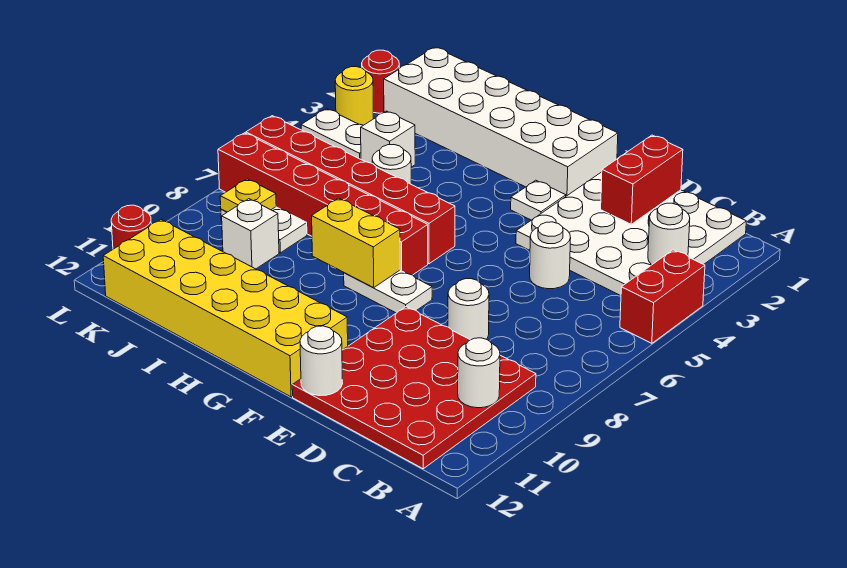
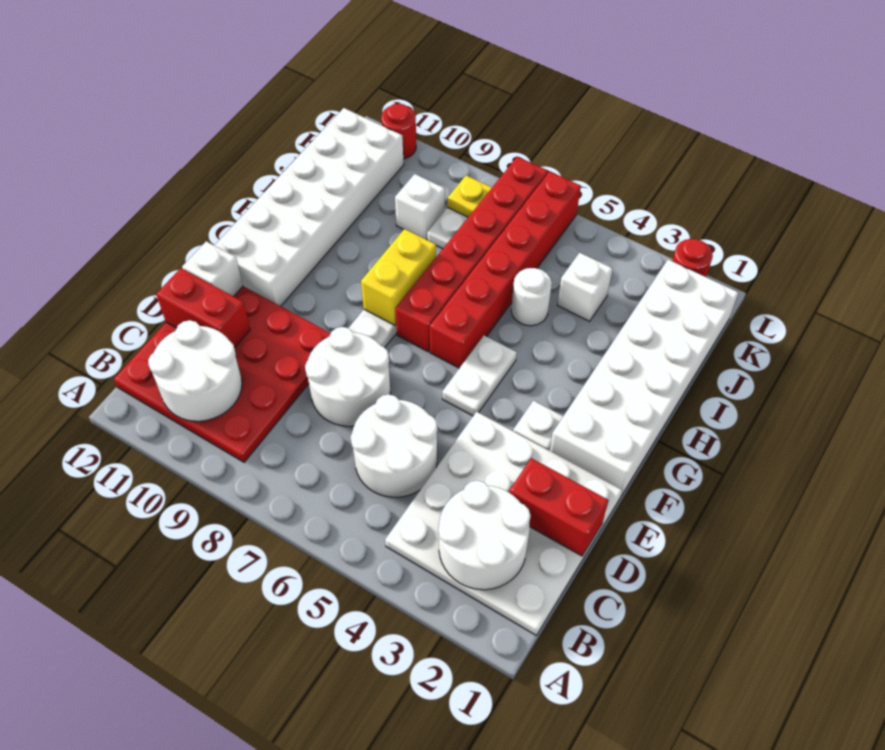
red 1x2 brick [620,250,705,343] -> red 1x2 brick moved to [156,268,250,348]
white 1x1 round brick [648,203,690,265] -> white 2x2 round brick [438,480,531,590]
white 1x1 round brick [458,338,500,408] -> white 2x2 round brick [148,320,242,421]
white 1x1 round brick [530,222,571,289] -> white 2x2 round brick [350,394,438,497]
white 1x1 round brick [448,279,489,340] -> white 2x2 round brick [305,327,390,426]
white 1x1 round brick [300,326,343,396] -> white 1x1 brick [182,241,243,296]
yellow 2x6 brick [103,220,348,397] -> white 2x6 brick [214,108,404,306]
white 1x2 plate [301,109,363,159] -> white 1x2 plate moved to [442,336,517,416]
yellow 1x1 round brick [335,67,373,125] -> none

